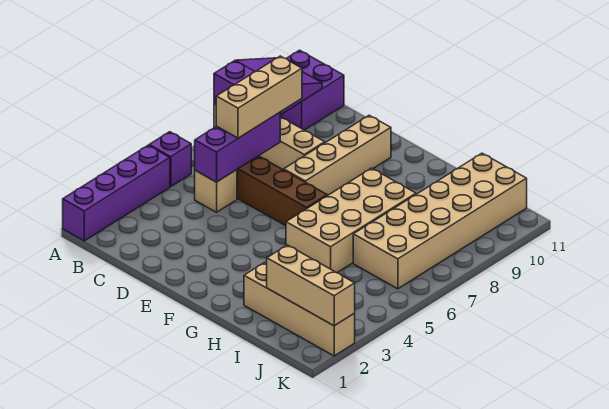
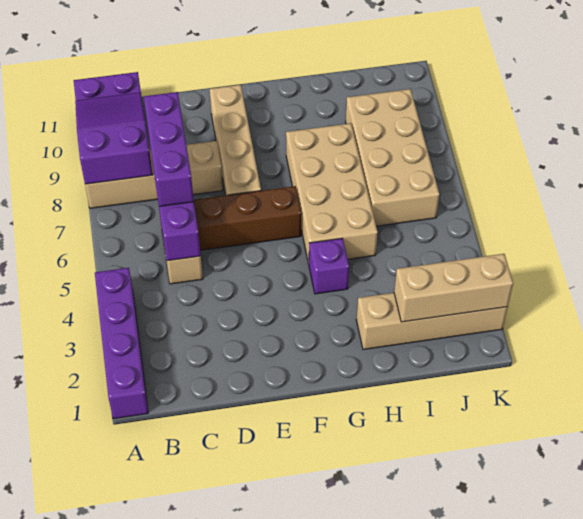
purple 1x1 brick [149,132,191,187] -> purple 1x1 brick moved to [309,238,349,294]
tan 1x3 brick [216,56,302,138] -> purple 1x3 brick [144,92,194,206]
tan 2x6 brick [353,153,527,289] -> tan 2x4 brick [346,89,439,226]

